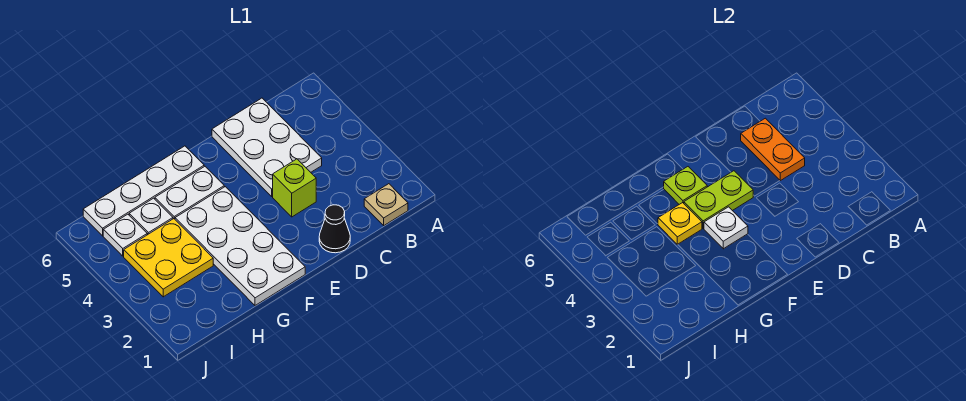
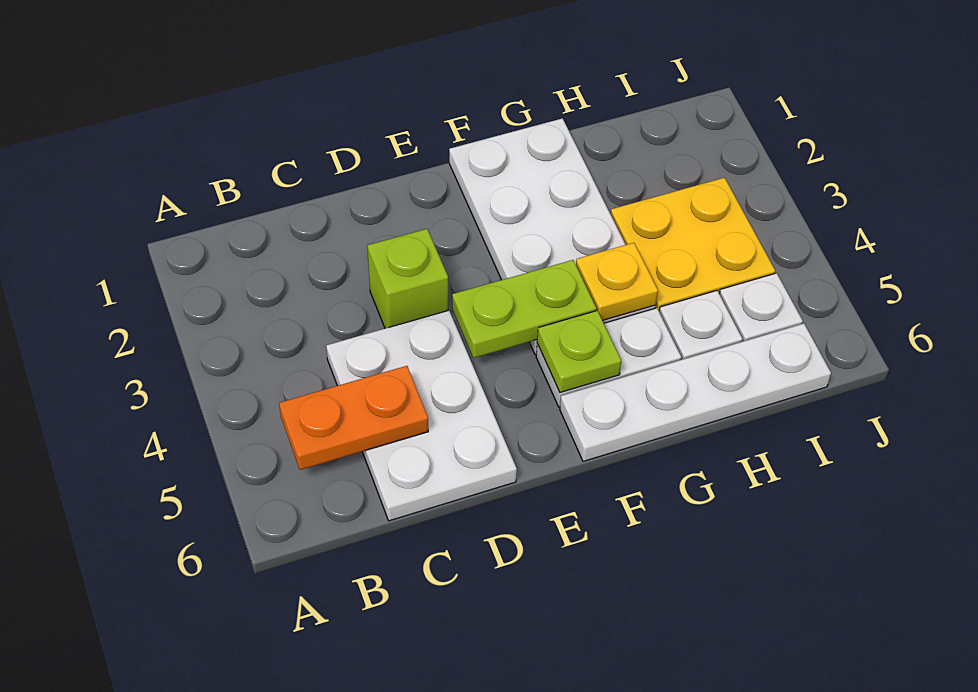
tan 1x1 plate [364,184,408,225] -> none
orange 1x2 plate [741,118,805,181] -> orange 1x2 plate turned to [279,366,428,470]
black 1x1 cone [319,205,350,253] -> none
white 1x1 plate [704,207,748,249] -> none

